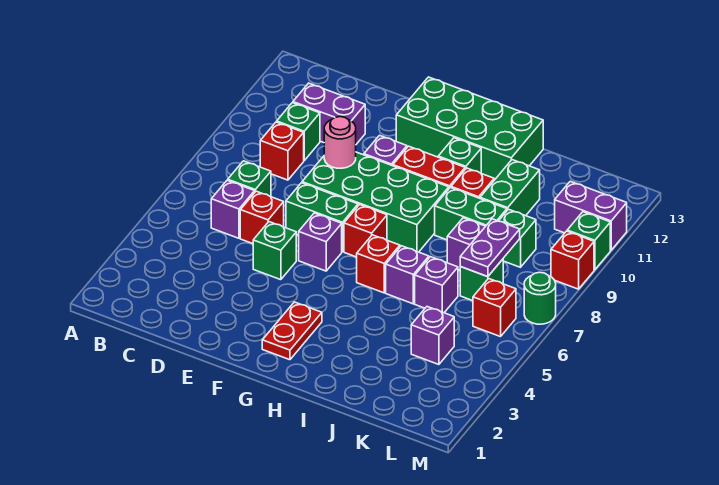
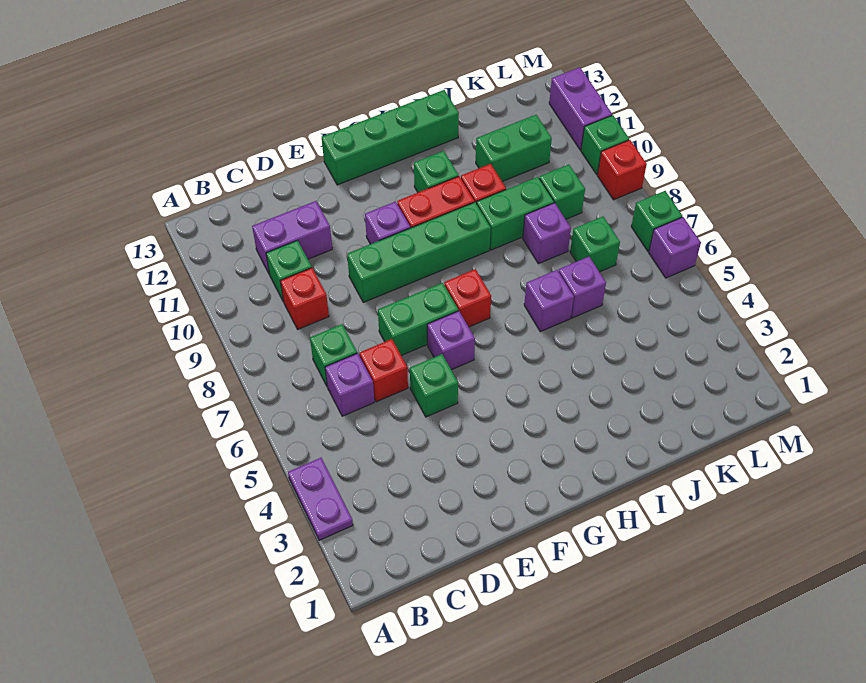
green 2x4 brick [302,152,449,252] -> green 1x4 brick [347,202,491,302]
pink 1x1 round brick [324,117,356,168] -> none
green 2x4 brick [396,77,543,180] -> green 1x4 brick [322,90,459,185]
red 1x2 plate [262,302,322,360] -> none
red 1x1 brick [357,235,400,293] -> none
green 1x2 brick [480,160,540,216] -> green 1x2 brick turned to [476,115,552,181]
purple 1x1 brick [411,307,454,365] -> purple 1x1 brick moved to [649,217,701,278]
purple 1x2 plate [460,219,520,277] -> purple 1x2 plate moved to [288,458,353,540]
red 1x1 brick [473,279,516,337] -> none
purple 1x2 brick [555,181,627,250] -> purple 1x2 brick turned to [549,67,612,150]
green 1x1 round brick [524,272,556,324] -> green 1x1 brick [631,191,682,251]

